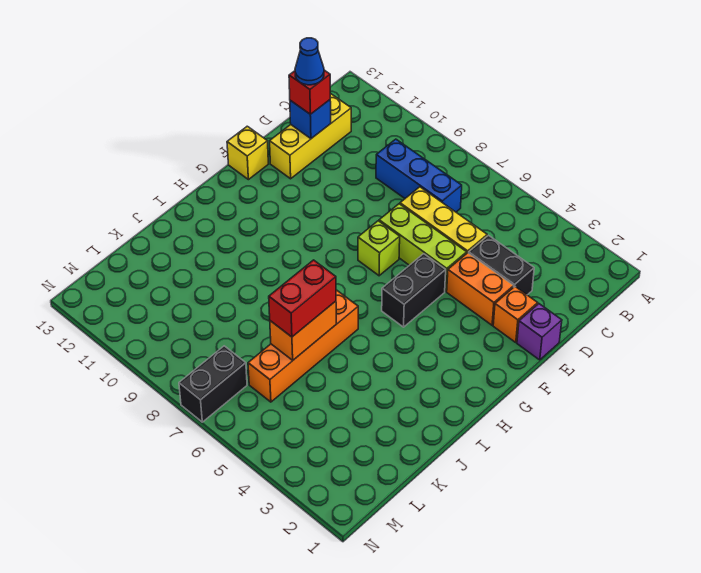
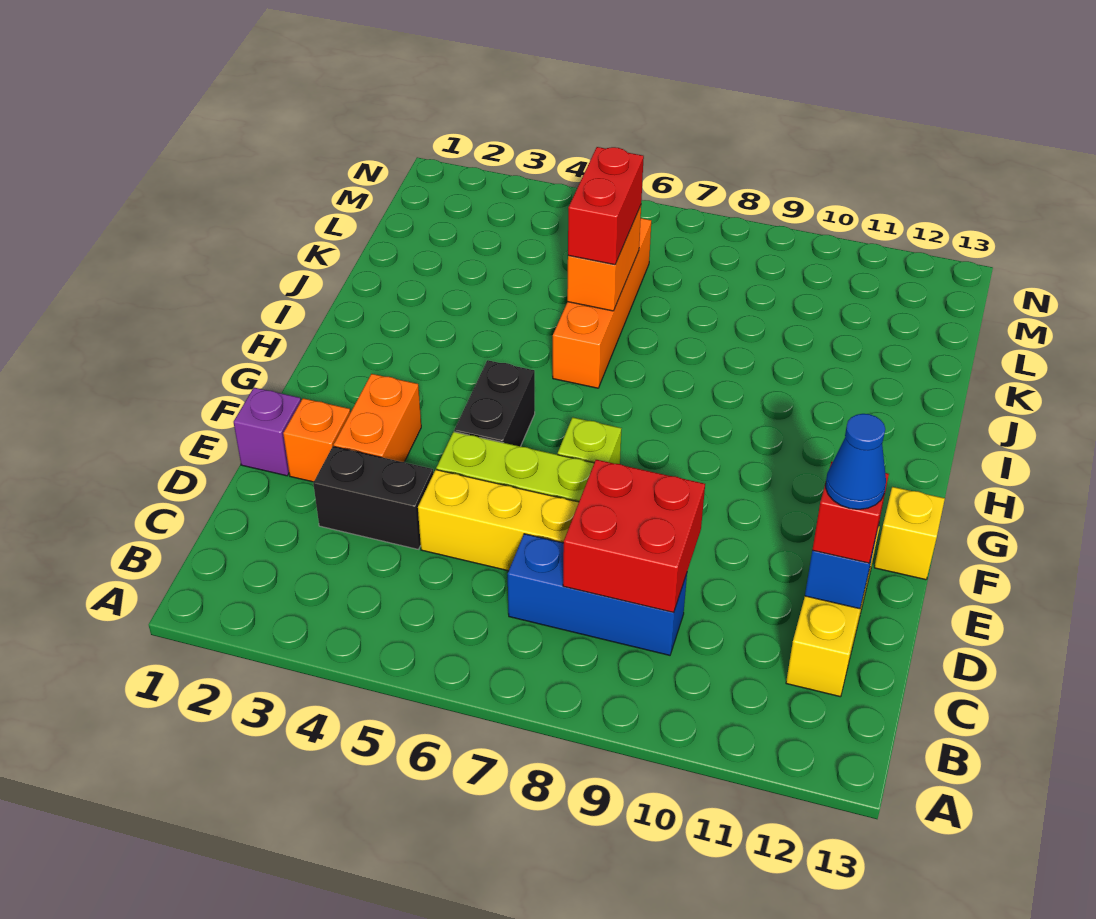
none -> red 2x2 brick [563,460,705,612]
orange 1x2 brick [447,253,514,325] -> orange 1x2 brick turned to [334,374,421,462]
black 1x2 brick [179,346,247,422] -> none

